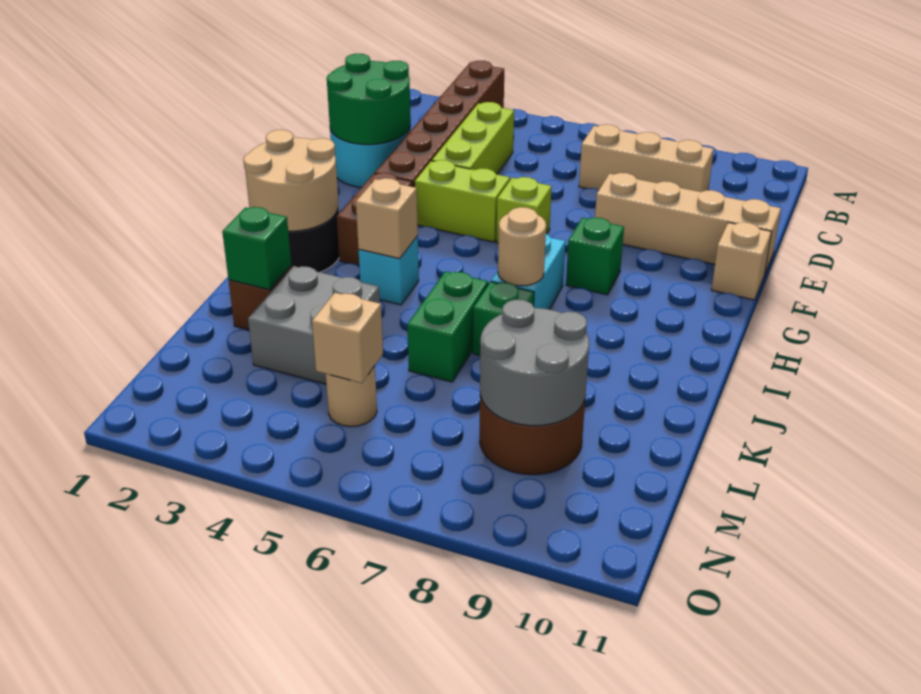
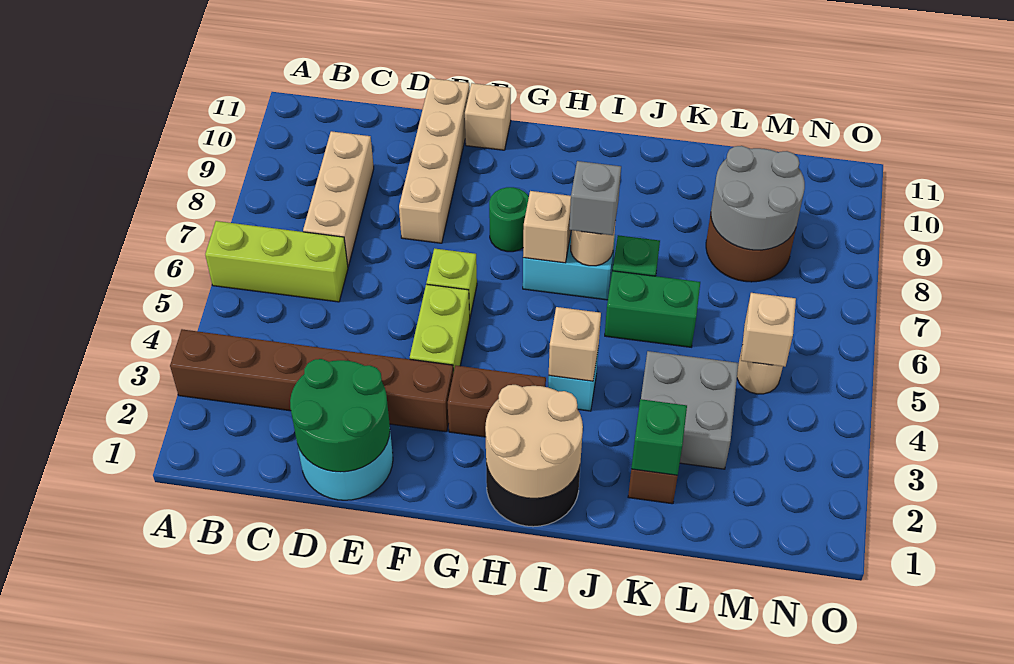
lime 1x3 brick [432,102,514,174] -> lime 1x3 brick moved to [205,221,348,302]
green 1x1 brick [566,217,624,295] -> green 1x1 round brick [489,187,529,252]
none -> tan 1x1 brick [523,191,571,263]
none -> grey 1x1 brick [569,161,621,235]

